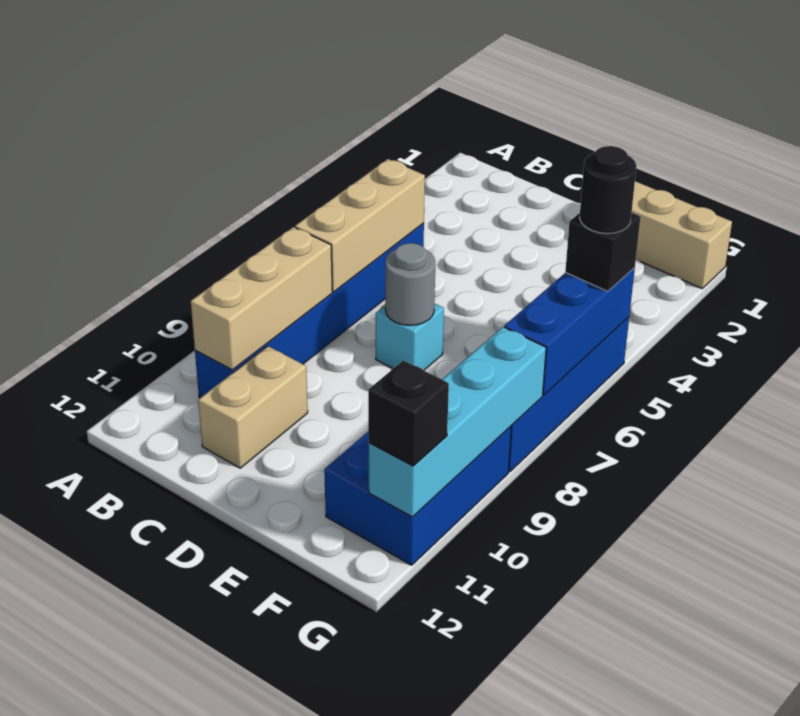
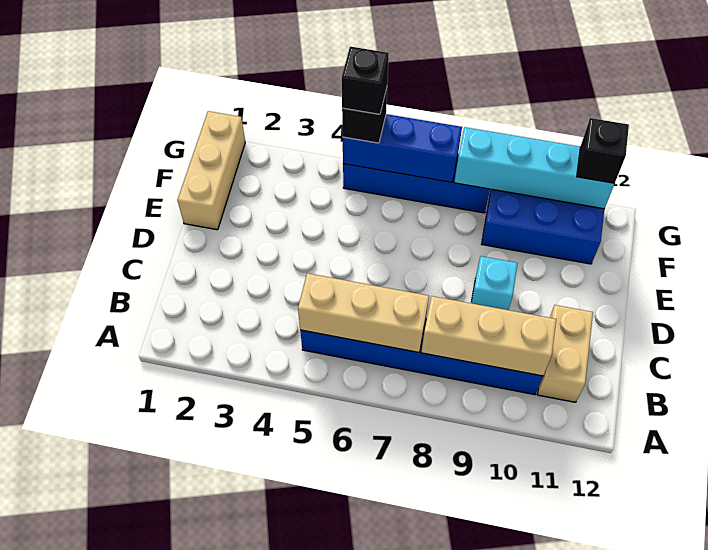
tan 1x2 brick [198,346,308,468] -> tan 1x2 brick turned to [538,305,593,402]
cyan 1x1 brick [376,303,444,370] -> cyan 1x1 brick moved to [471,256,518,310]
grey 1x1 round brick [385,243,435,325] -> none
black 1x1 round brick [579,146,637,234] -> black 1x1 brick [342,47,389,114]

